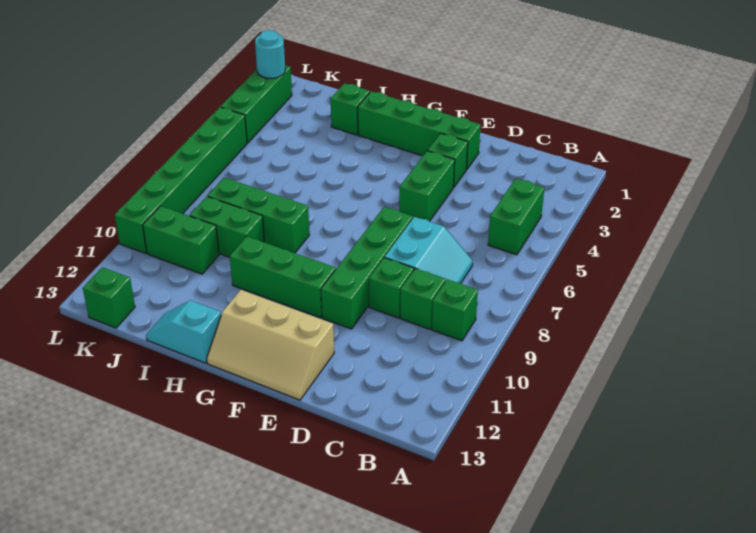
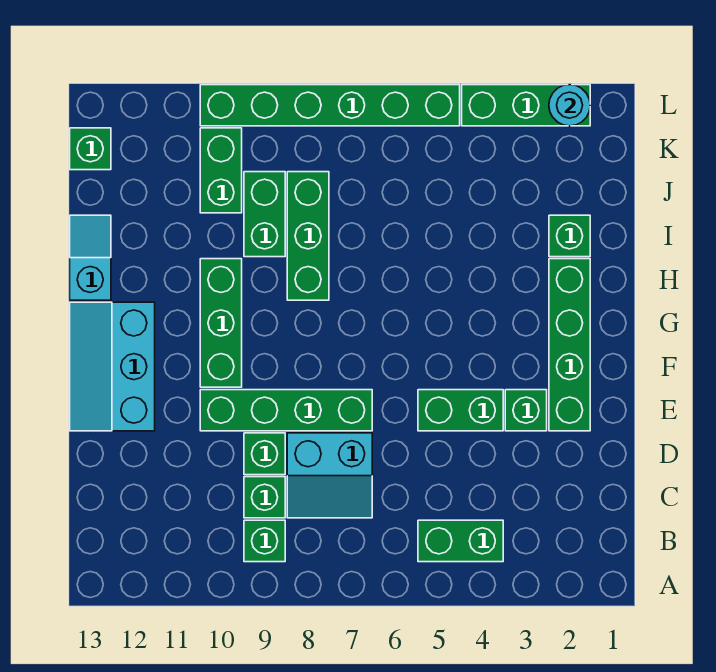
tan 2x3 slope [207,290,334,400] -> cyan 2x3 slope [70,302,155,431]

